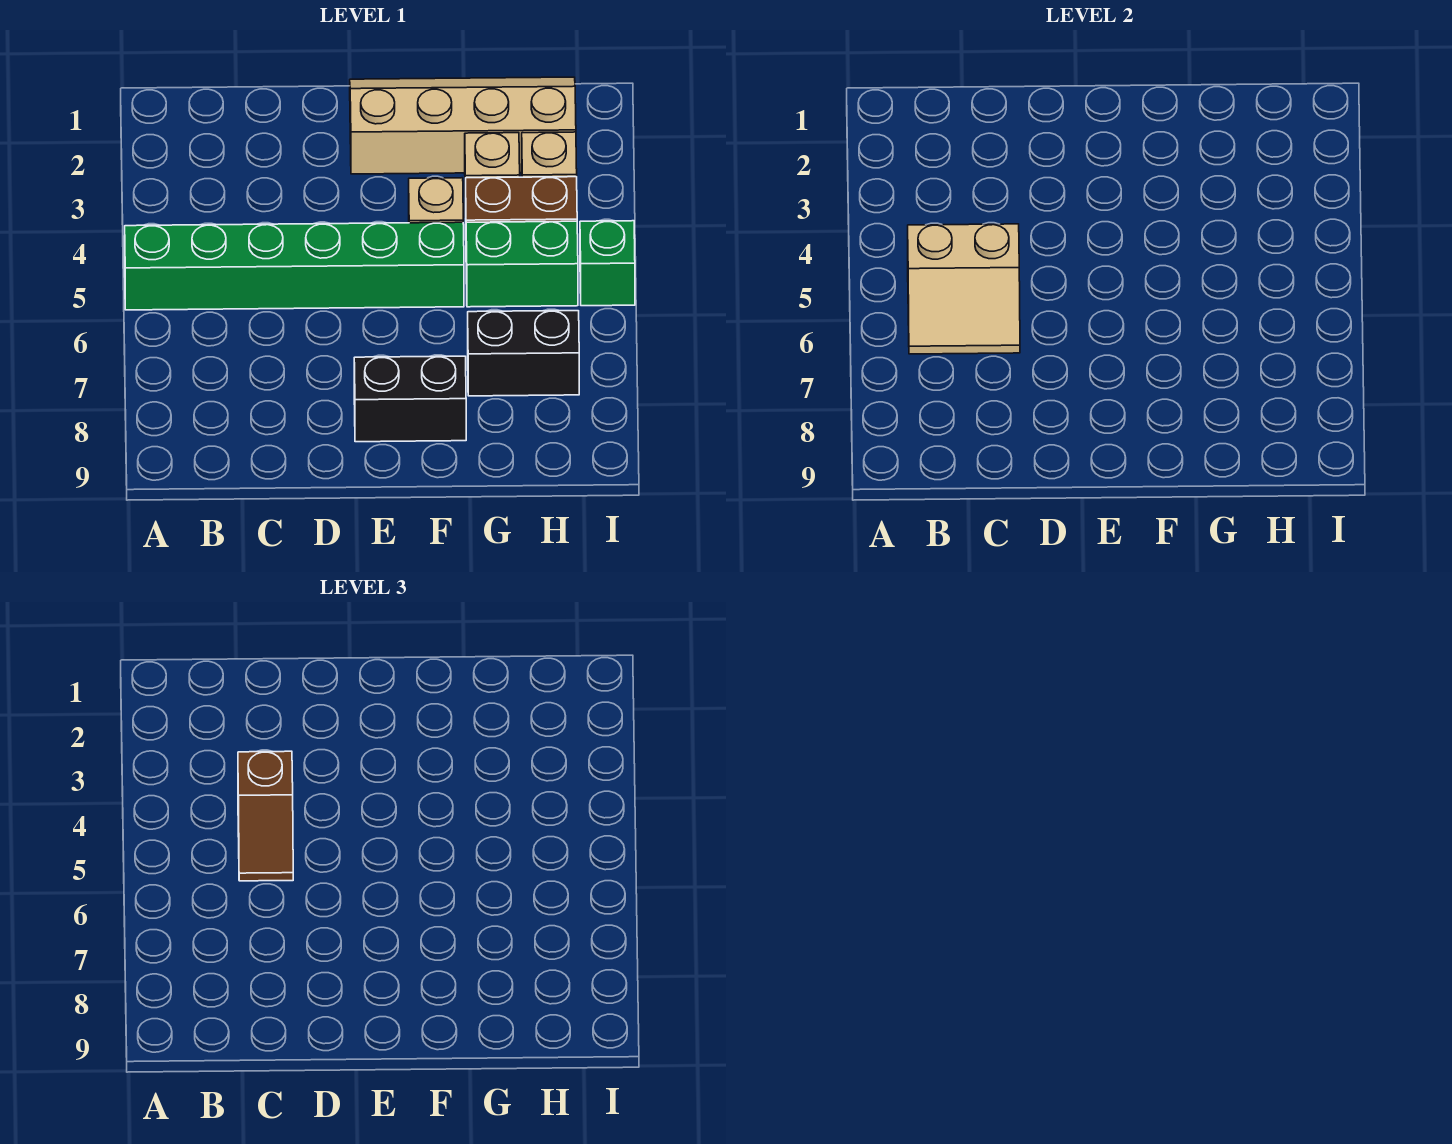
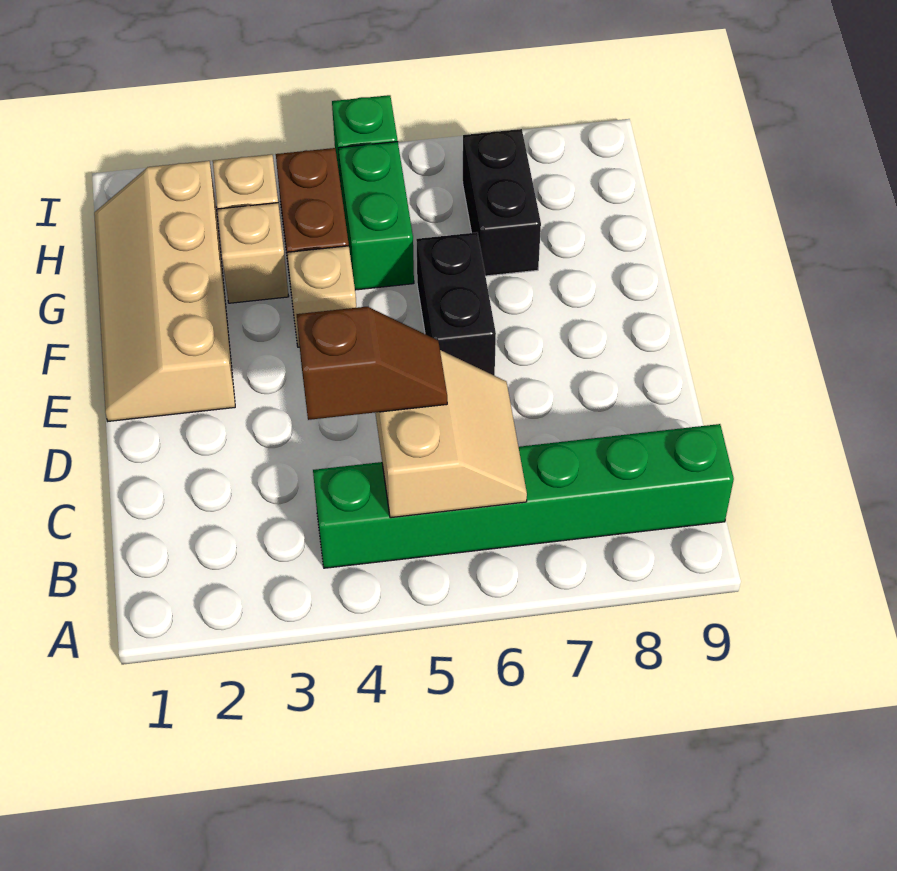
green 1x6 brick [125,222,464,310] -> green 1x6 brick turned to [313,424,734,568]
black 1x2 brick [354,356,466,442] -> black 1x2 brick moved to [416,232,496,376]

